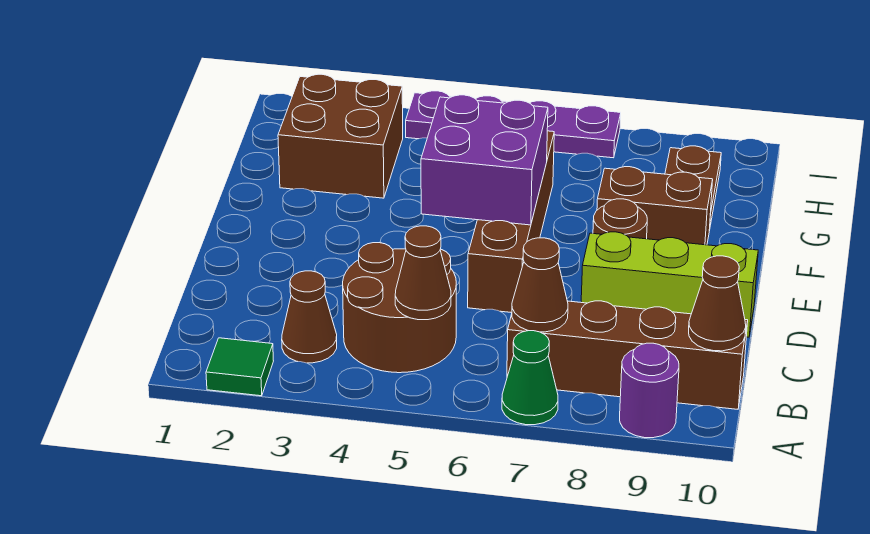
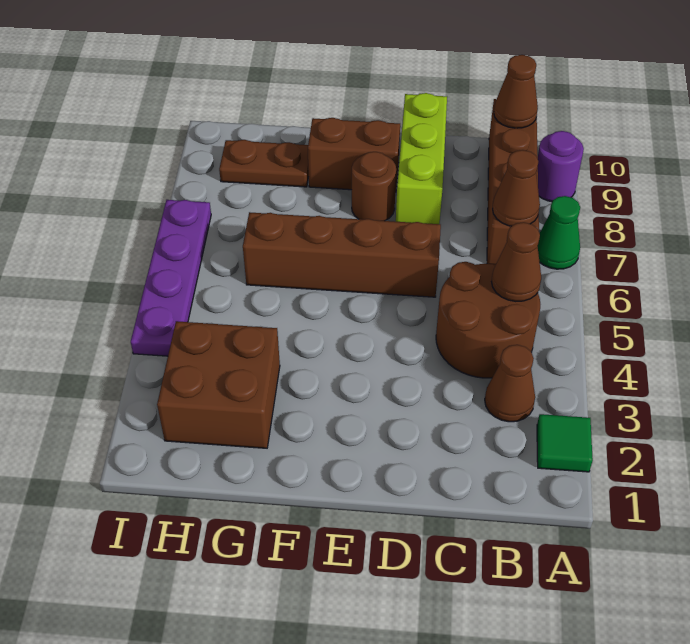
purple 2x2 brick [421,95,548,225] -> none
brown 1x2 brick [597,167,713,245] -> brown 1x2 brick turned to [308,118,400,192]

